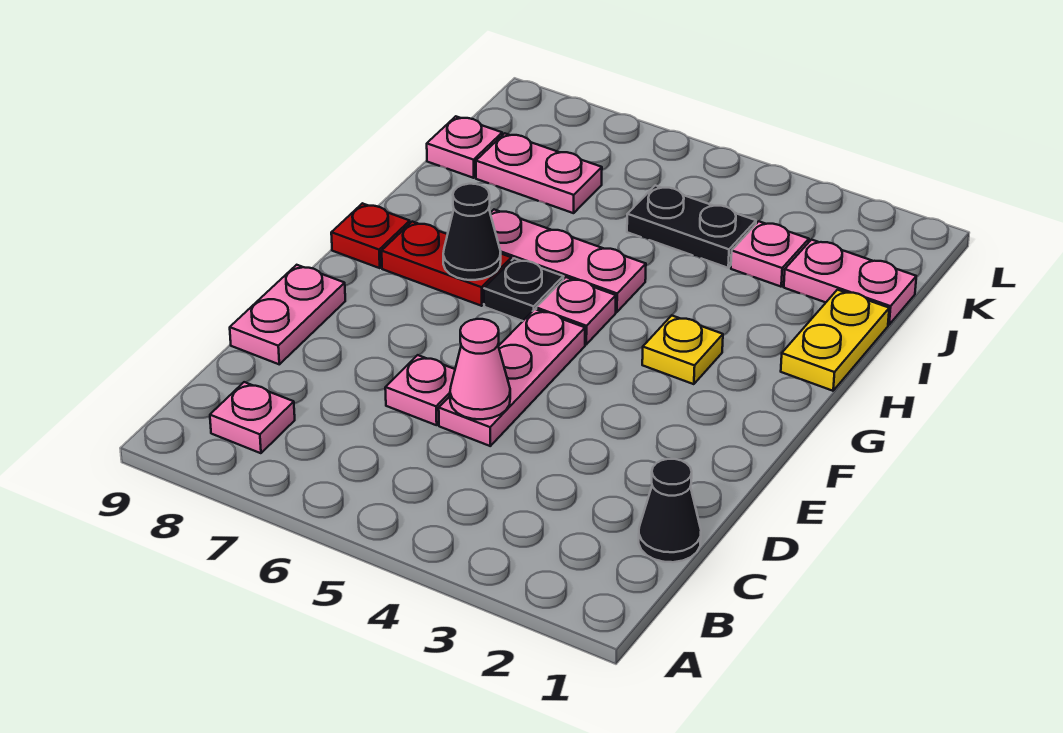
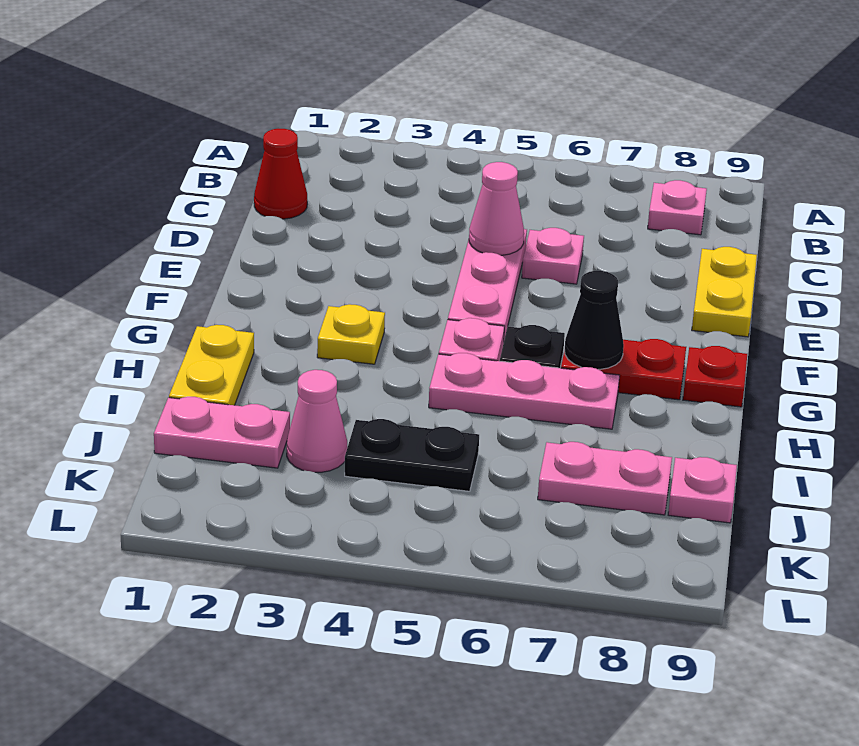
black 1x1 cone [639,459,701,562] -> red 1x1 cone [254,129,307,219]
pink 1x2 plate [230,265,345,364] -> yellow 1x2 plate [692,247,757,337]
pink 1x1 plate [731,221,809,287] -> pink 1x1 cone [287,370,347,472]

